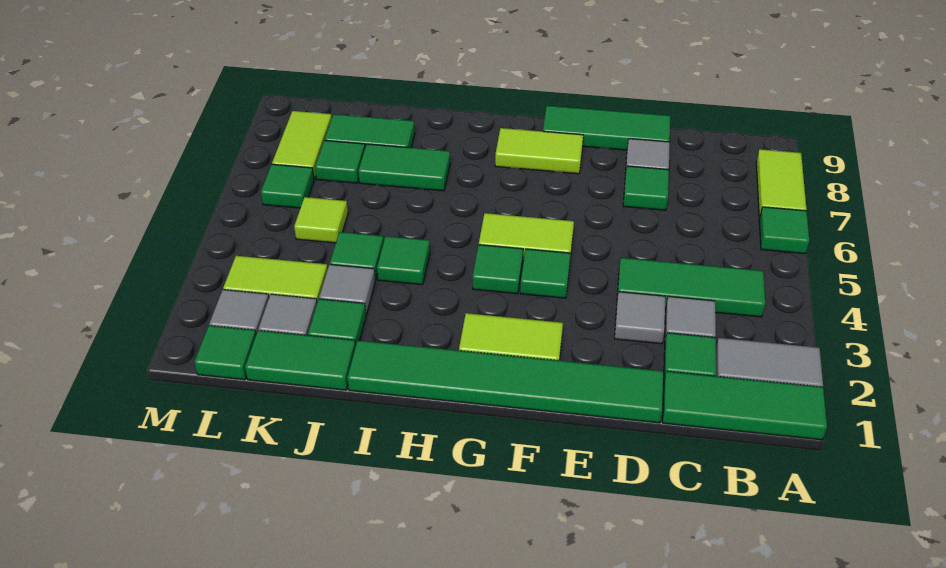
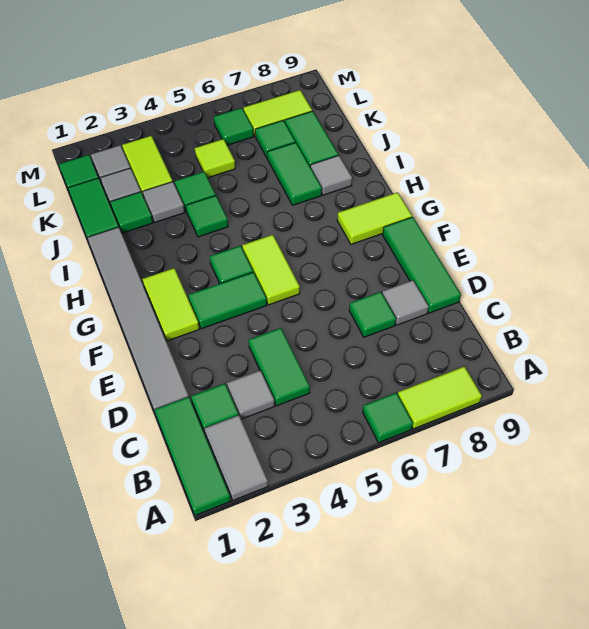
green 1x3 tile [617,258,765,317] -> green 1x2 tile [248,328,310,406]
green 1x6 tile [348,341,663,423] -> grey 1x6 tile [87,227,189,412]
grey 1x1 tile [615,292,665,344] -> grey 1x1 tile moved to [310,155,352,195]
green 1x1 tile [520,249,571,298] -> green 1x2 tile [188,272,267,329]
lime 1x2 tile [495,128,583,174] -> lime 1x2 tile turned to [337,192,412,244]

